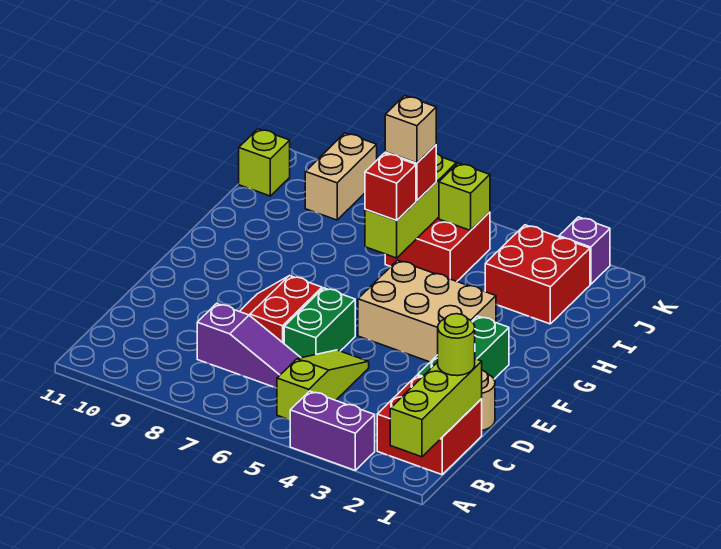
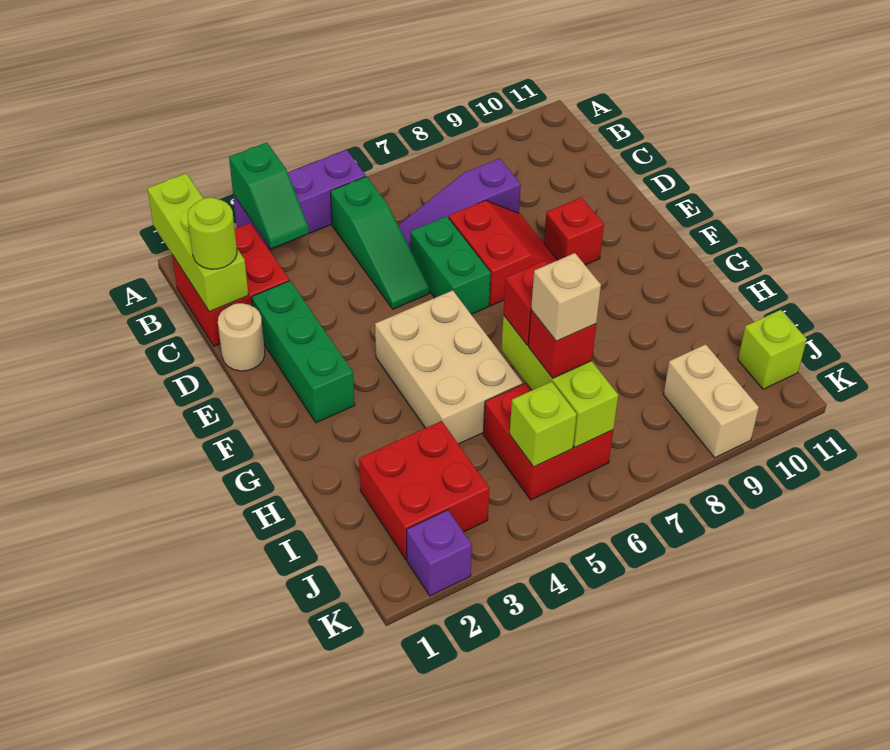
purple 1x2 brick [290,391,375,470] -> purple 1x3 brick [233,150,366,250]
none -> green 1x2 slope [229,142,309,249]
lime 1x3 slope [277,350,369,420] -> green 1x3 slope [330,176,429,309]
none -> red 1x1 brick [544,198,604,265]
tan 2x3 brick [358,260,496,362] -> tan 2x3 brick turned to [375,290,522,444]

